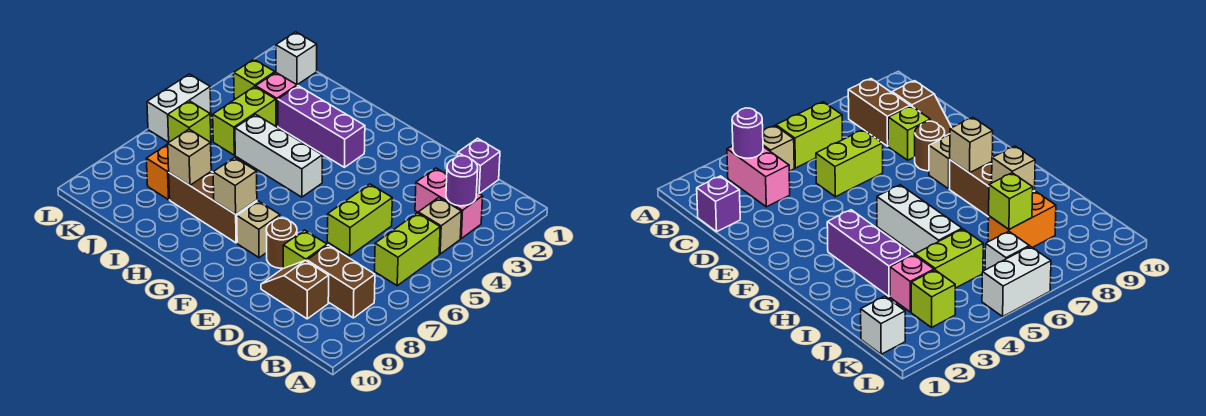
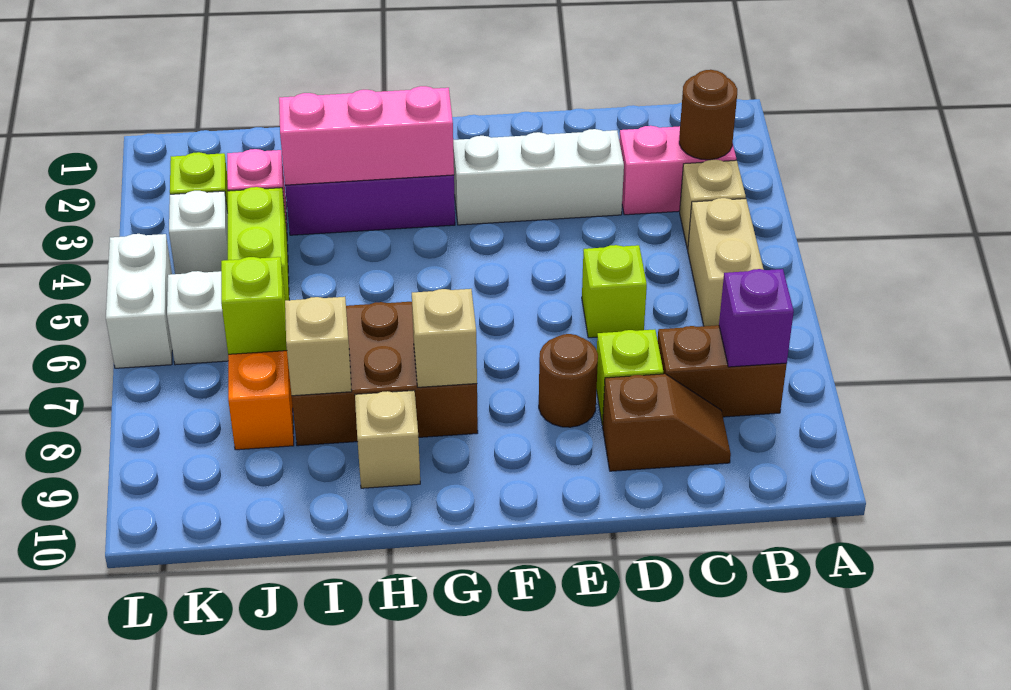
purple 1x1 round brick [446,156,478,206] -> brown 1x1 round brick [679,70,737,160]
lime 1x2 brick [375,213,440,286] -> tan 1x2 brick [688,198,764,326]
purple 1x1 brick [458,138,500,194] -> purple 1x1 brick moved to [719,269,794,367]
brown 1x2 slope [261,260,329,319] -> brown 1x2 slope turned to [603,374,731,471]
lime 1x2 brick [327,184,392,256] -> lime 1x1 brick [582,245,647,338]
tan 1x1 brick [237,201,280,258] -> tan 1x1 brick moved to [355,390,420,488]
none -> pink 1x3 brick [279,86,454,185]
white 1x3 brick [235,114,322,197] -> white 1x3 brick moved to [453,129,624,225]
brown 1x3 brick [169,172,257,243] -> brown 2x3 brick [292,302,478,446]
white 1x1 brick [276,32,317,85] -> white 1x1 brick moved to [169,191,228,274]

